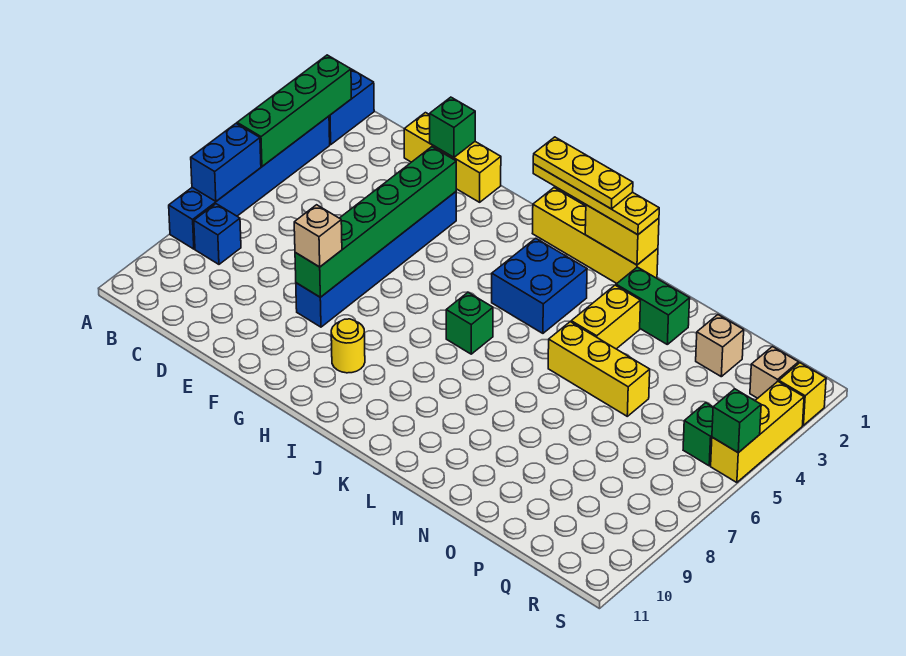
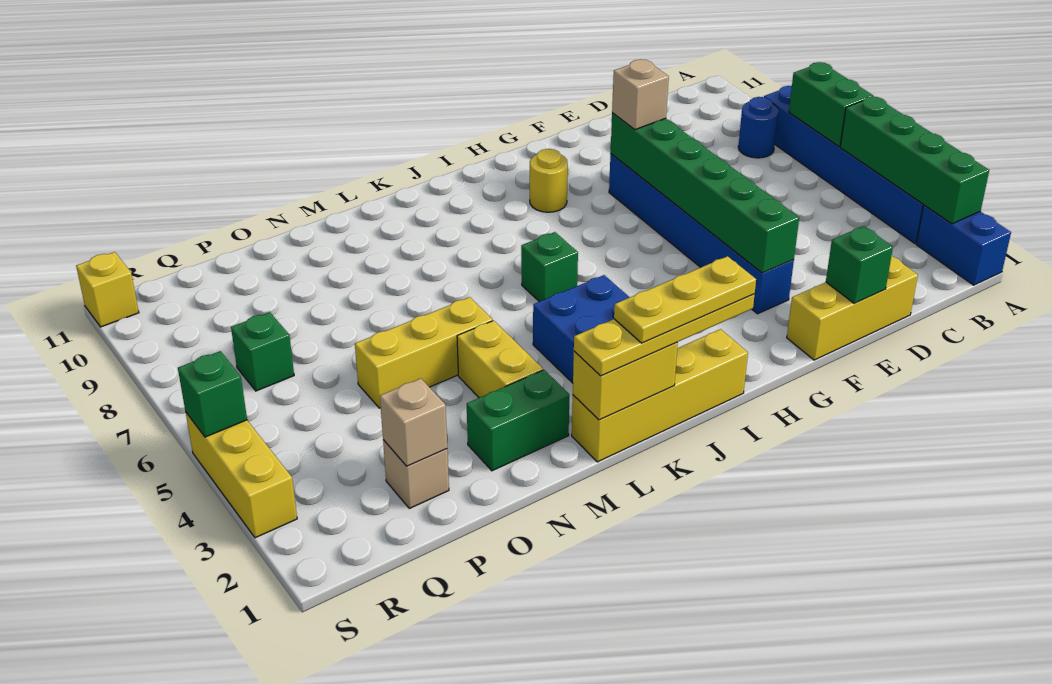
blue 1x2 brick [191,124,261,201] -> green 1x2 brick [789,62,873,147]
blue 1x1 brick [194,204,241,264] -> blue 1x1 round brick [738,97,778,158]
tan 1x1 brick [750,347,799,398] -> tan 1x1 brick moved to [380,378,447,466]
green 1x1 brick [683,403,713,466] -> green 1x1 brick moved to [231,312,294,391]
yellow 1x1 brick [779,363,826,425] -> yellow 1x1 brick moved to [76,252,139,327]

